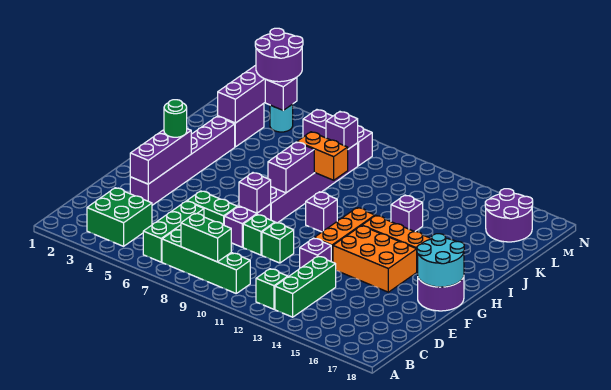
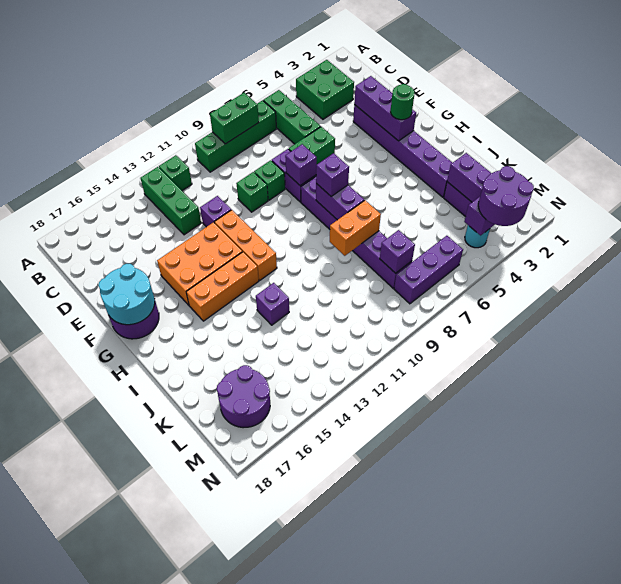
purple 1x1 brick [306,192,337,232] -> purple 1x1 brick moved to [316,153,349,196]

